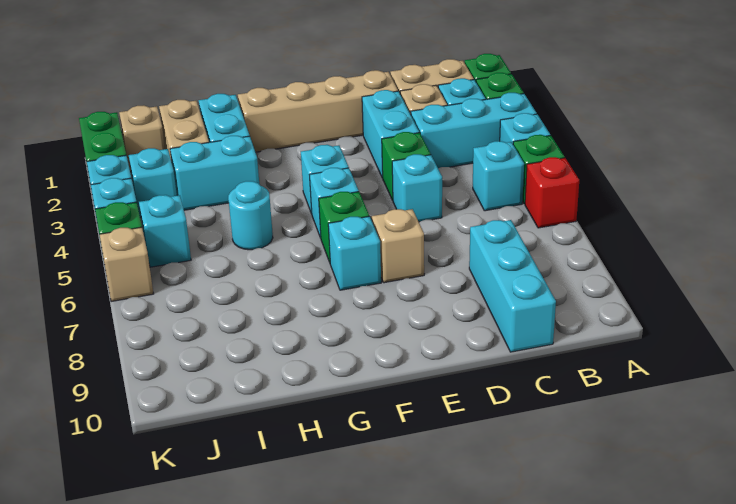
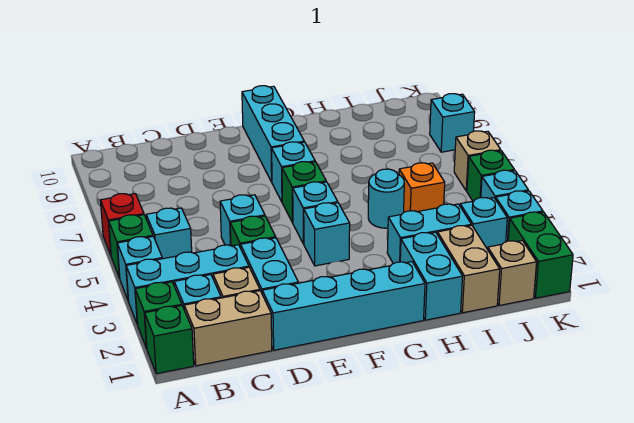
cyan 1x3 brick [469,220,556,352] -> cyan 1x3 brick moved to [242,86,304,182]
tan 1x4 brick [238,70,398,152] -> cyan 1x4 brick [262,262,425,350]
tan 1x1 brick [372,209,424,283] -> none
none -> orange 1x1 brick [399,163,445,212]
cyan 1x1 brick [139,195,191,267] -> cyan 1x1 brick moved to [430,94,475,152]

